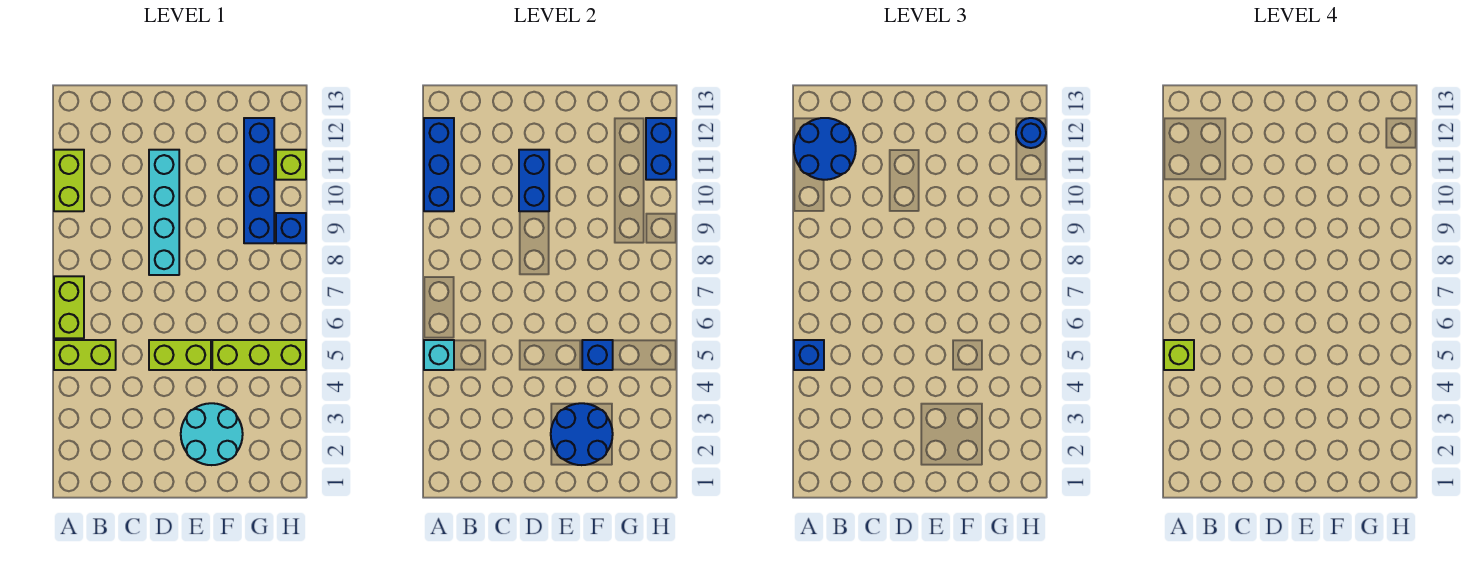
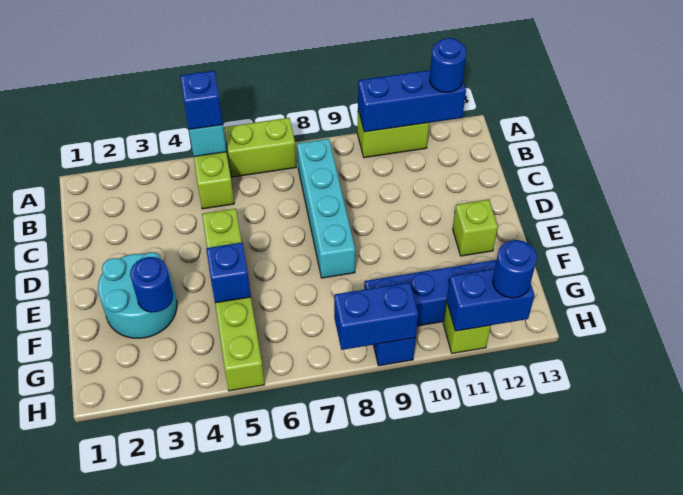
lime 1x1 brick [1164,340,1194,370] -> lime 1x1 brick moved to [453,200,498,256]
blue 2x2 round brick [794,118,856,180] -> blue 1x1 round brick [430,38,466,92]
cyan 1x4 brick [149,150,179,275] -> cyan 1x4 brick turned to [297,139,355,278]
blue 1x2 brick [519,150,549,211] -> blue 1x2 brick moved to [334,282,418,350]
blue 2x2 round brick [551,403,613,465] -> blue 1x1 round brick [130,257,173,312]

